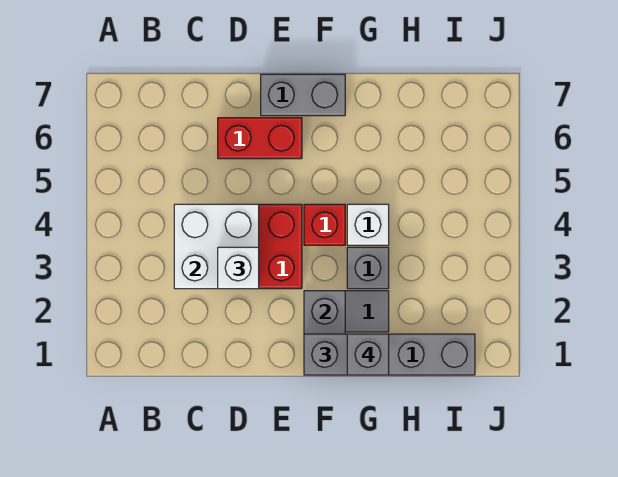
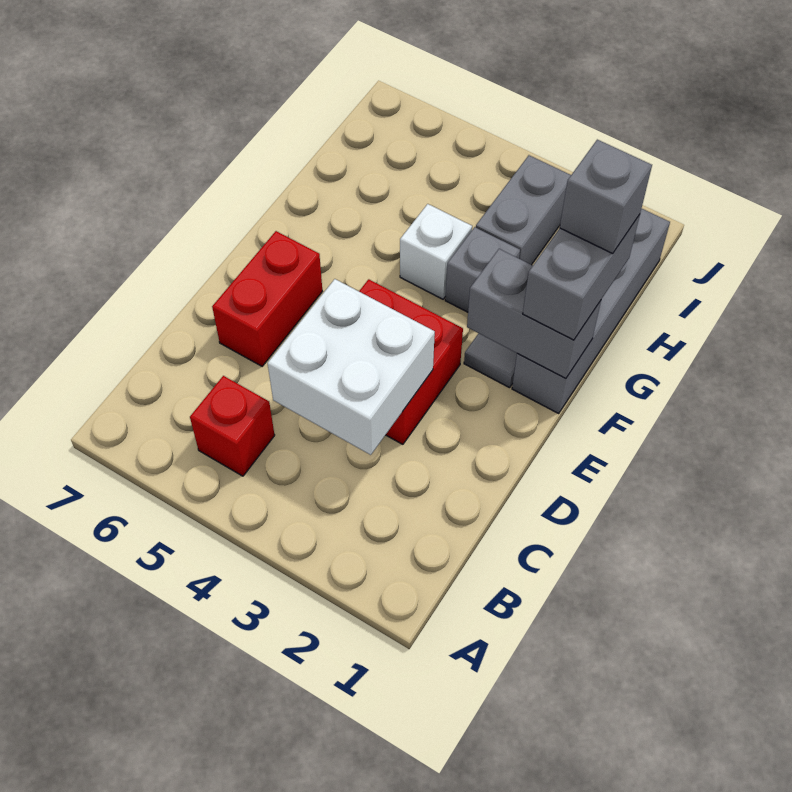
white 1x1 brick [218,247,259,289] -> none
grey 1x2 brick [261,74,345,116] -> grey 1x2 brick moved to [476,155,571,265]
red 1x1 brick [304,204,345,245] -> red 1x1 brick moved to [190,376,275,476]

